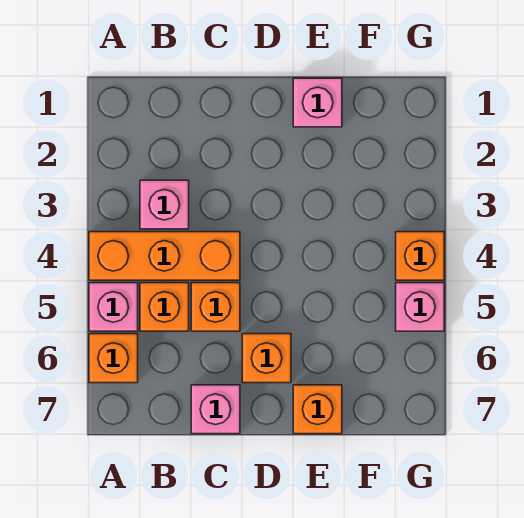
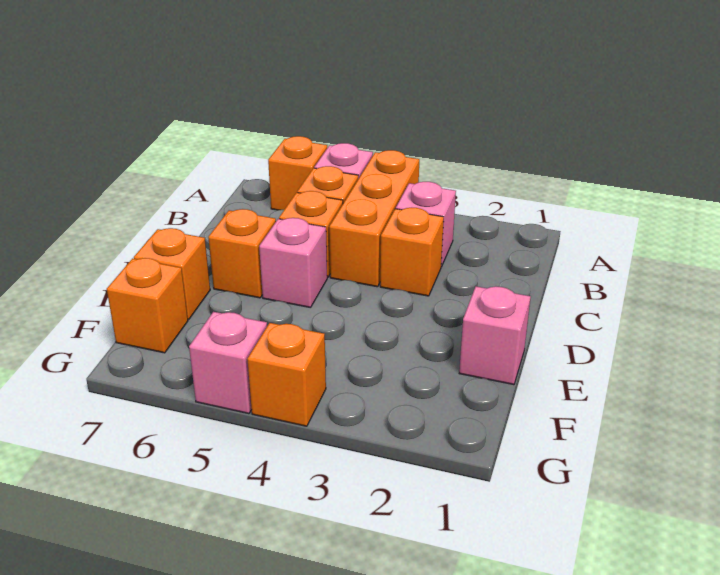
none -> orange 1x1 brick [380,208,444,296]
pink 1x1 brick [191,385,240,434] -> pink 1x1 brick moved to [259,218,327,308]
none -> orange 1x1 brick [107,258,188,353]

